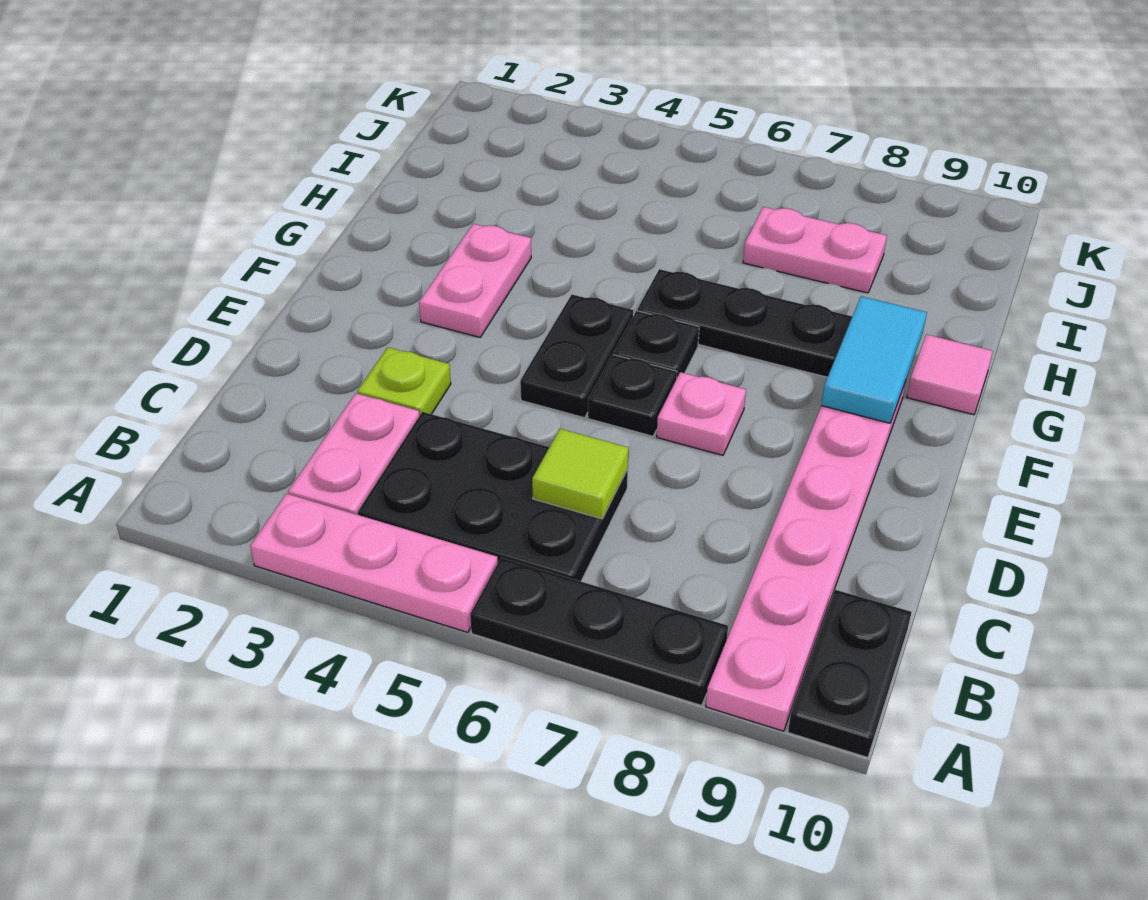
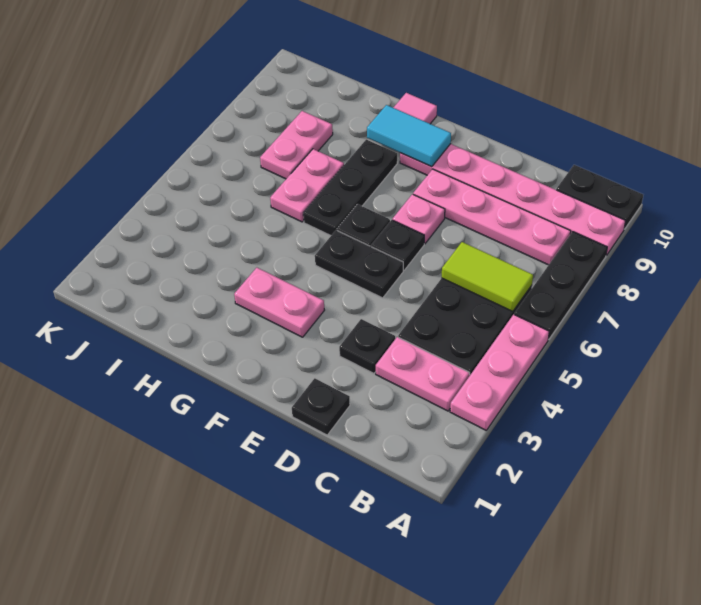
none -> pink 1x4 plate [413,169,571,265]
lime 1x1 tile [532,429,629,519] -> lime 1x2 tile [442,242,533,312]
none -> black 1x1 plate [292,378,350,435]
lime 1x1 plate [357,347,451,415] -> black 1x1 plate [339,319,395,373]
none -> pink 1x2 plate [270,149,344,222]

